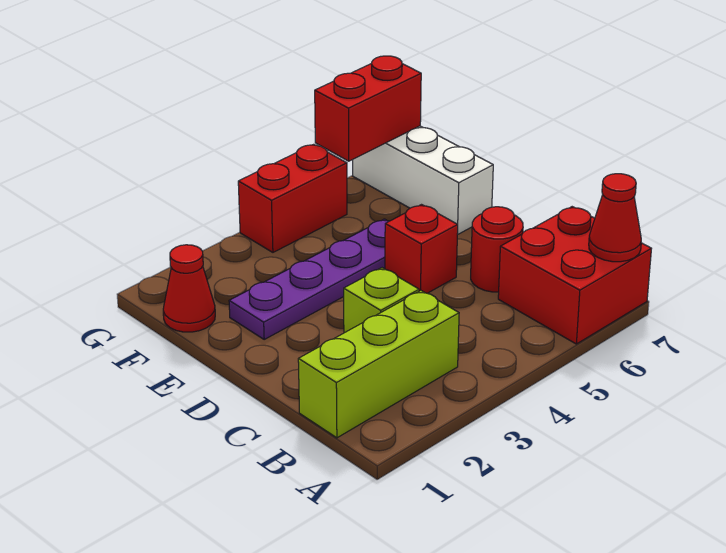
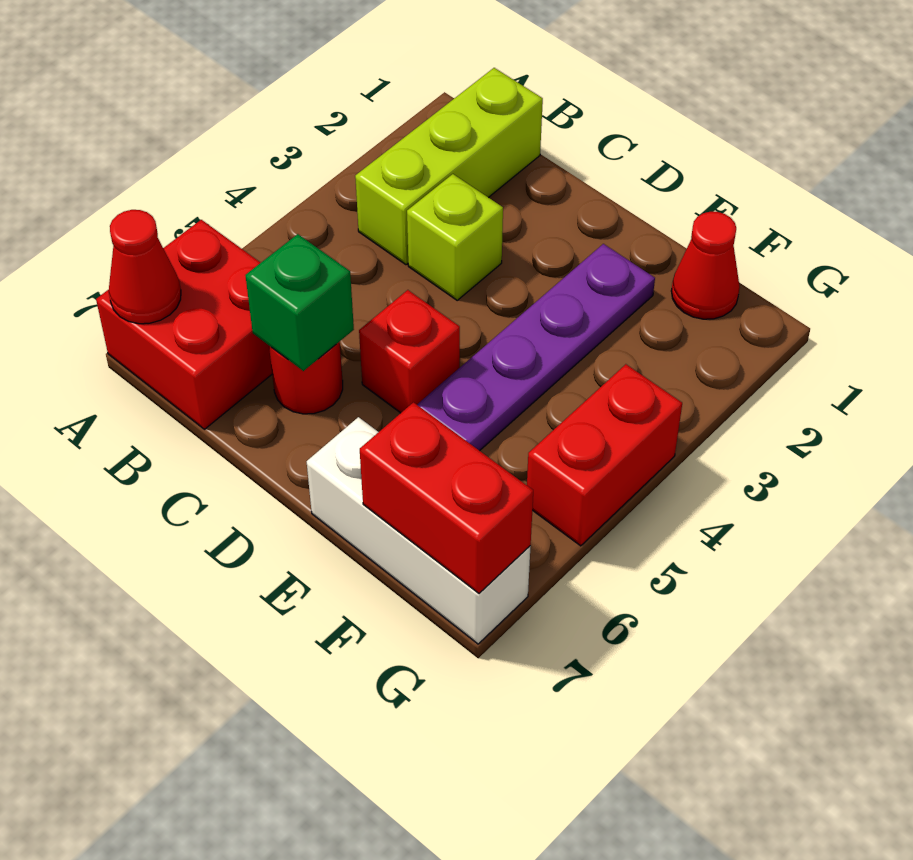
none -> green 1x1 brick [245,234,354,371]
red 1x2 brick [315,56,421,161] -> red 1x2 brick turned to [360,402,533,593]

